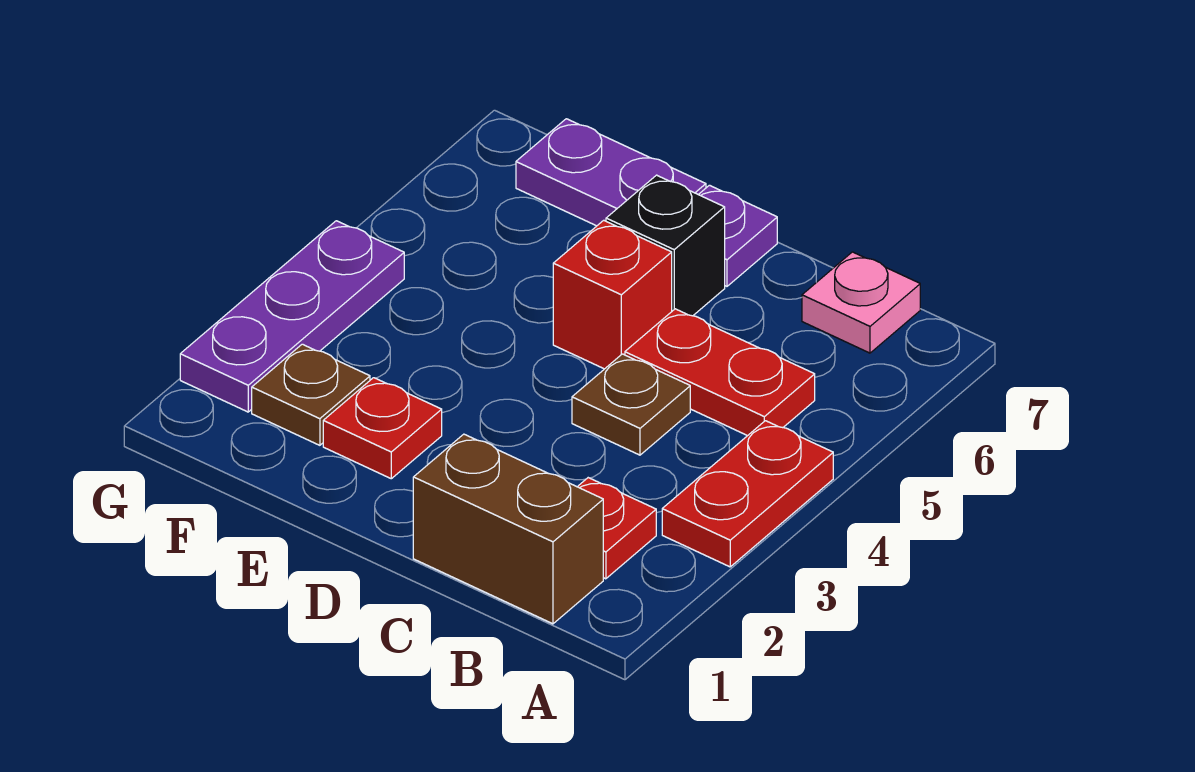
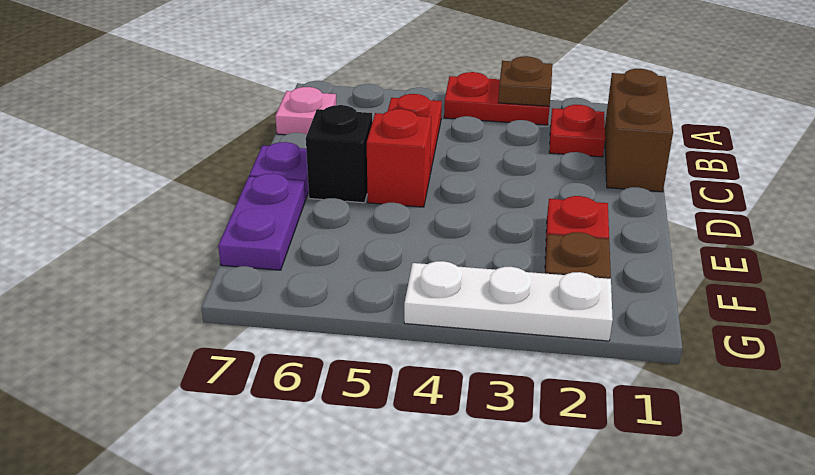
brown 1x1 plate [572,354,690,455] -> brown 1x1 plate moved to [498,56,552,106]
purple 1x3 plate [180,221,404,412] -> white 1x3 plate [404,261,613,341]

